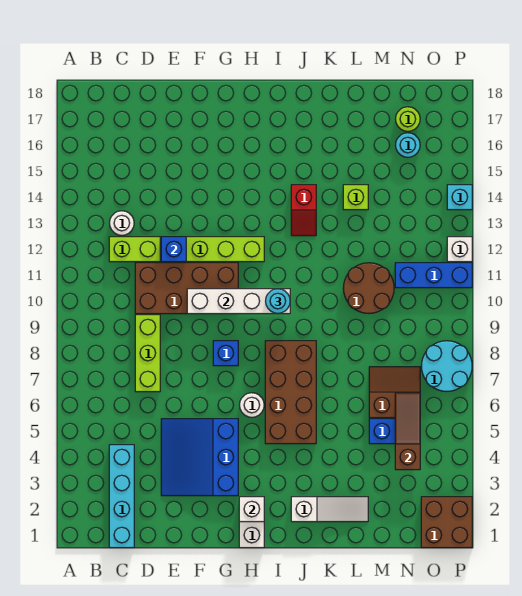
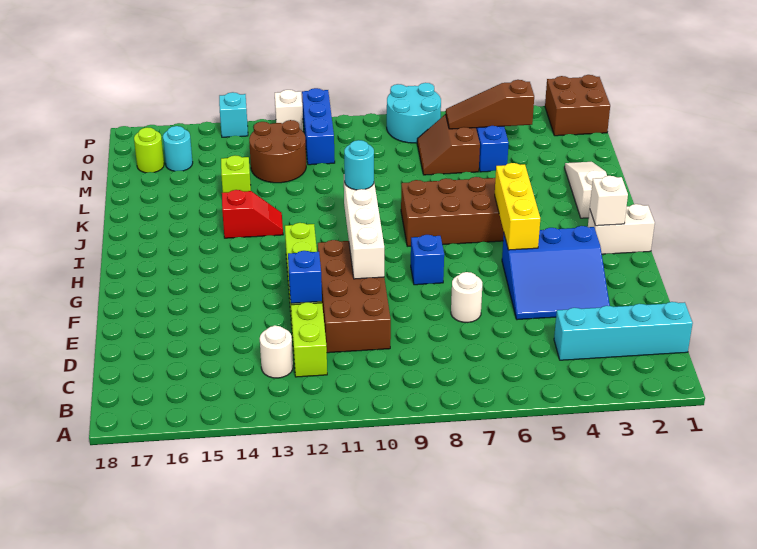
lime 1x3 brick [135,315,160,392] -> none
none -> yellow 1x3 brick [495,163,540,250]
white 1x1 round brick [240,393,264,417] -> white 1x1 round brick moved to [451,272,482,323]
brown 2x2 round brick [343,263,394,313] -> brown 2x2 round brick moved to [249,120,306,183]

